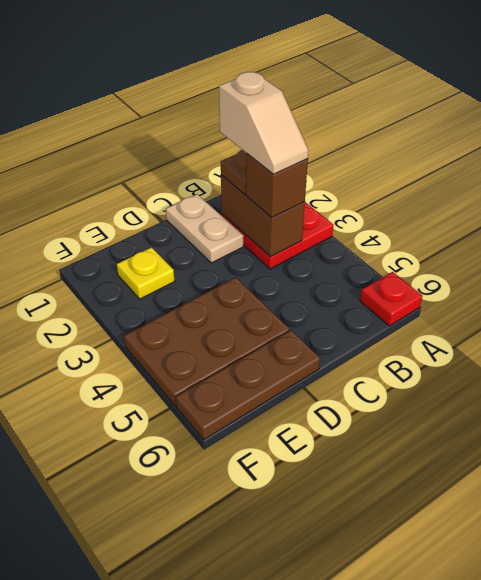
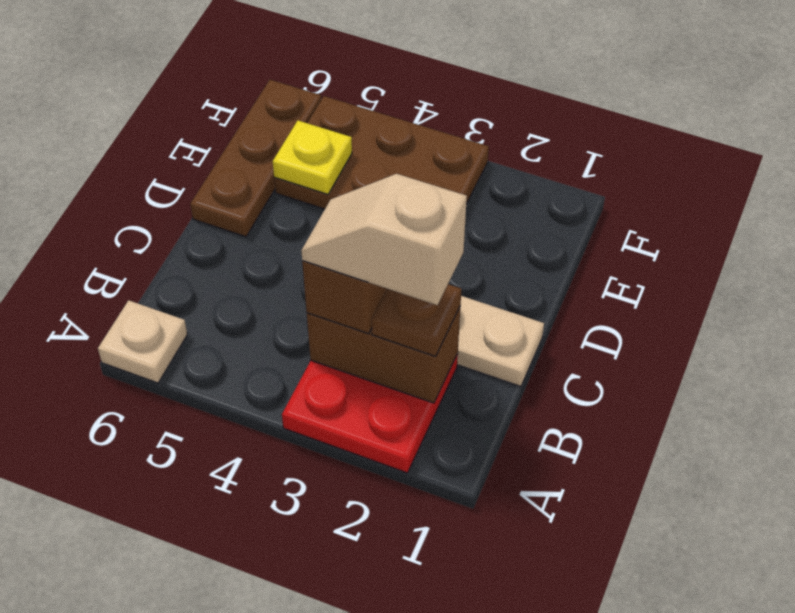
red 1x1 plate [360,272,422,326] -> tan 1x1 plate [98,300,187,383]
brown 2x3 plate [124,277,290,406] -> brown 2x3 plate turned to [274,96,489,209]
yellow 1x1 plate [117,247,175,299] -> yellow 1x1 plate moved to [273,121,352,194]

